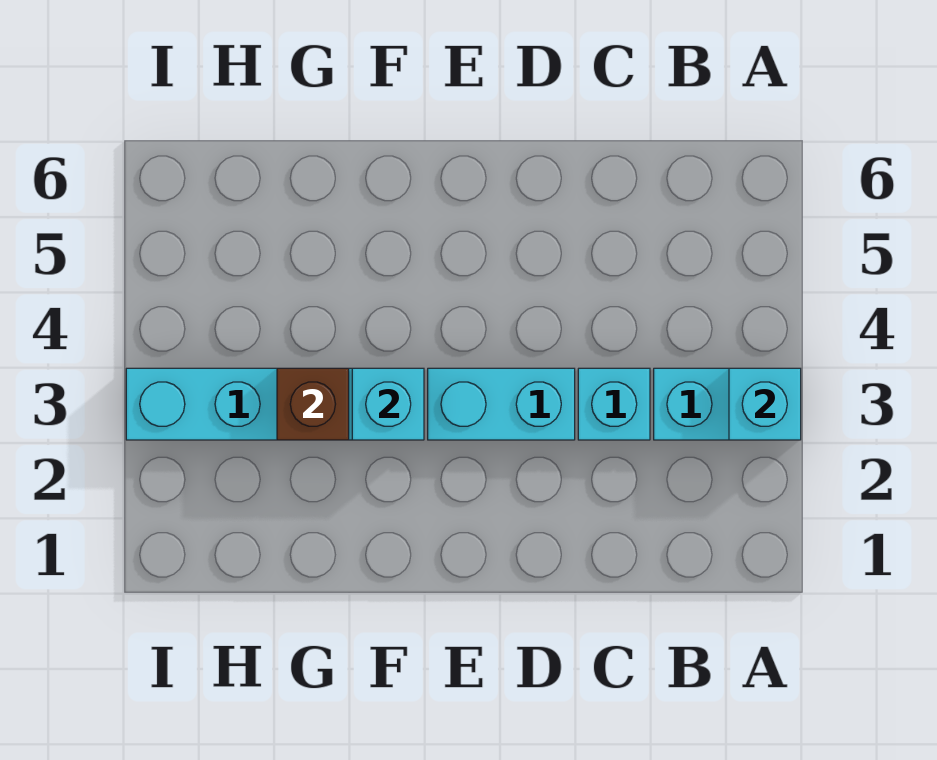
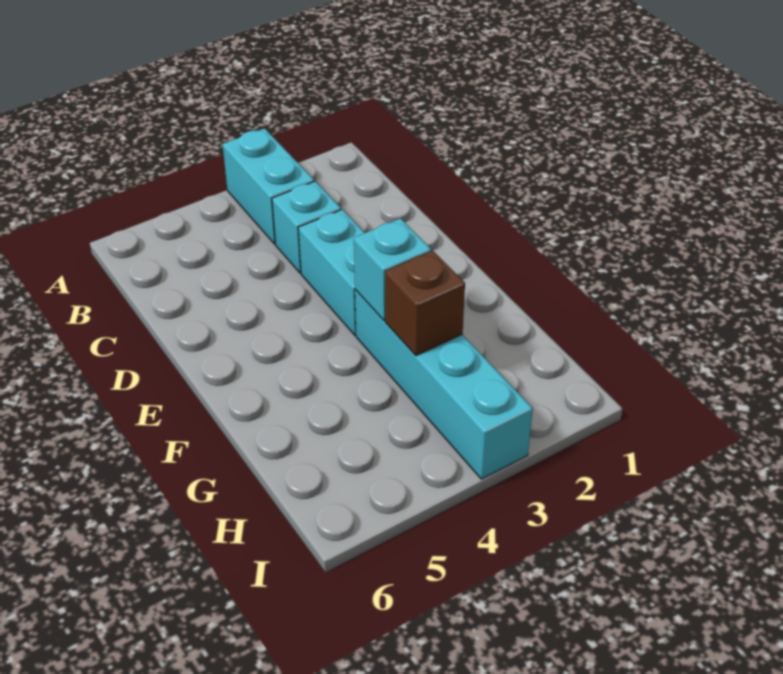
cyan 1x1 brick [729,368,801,440] -> none

